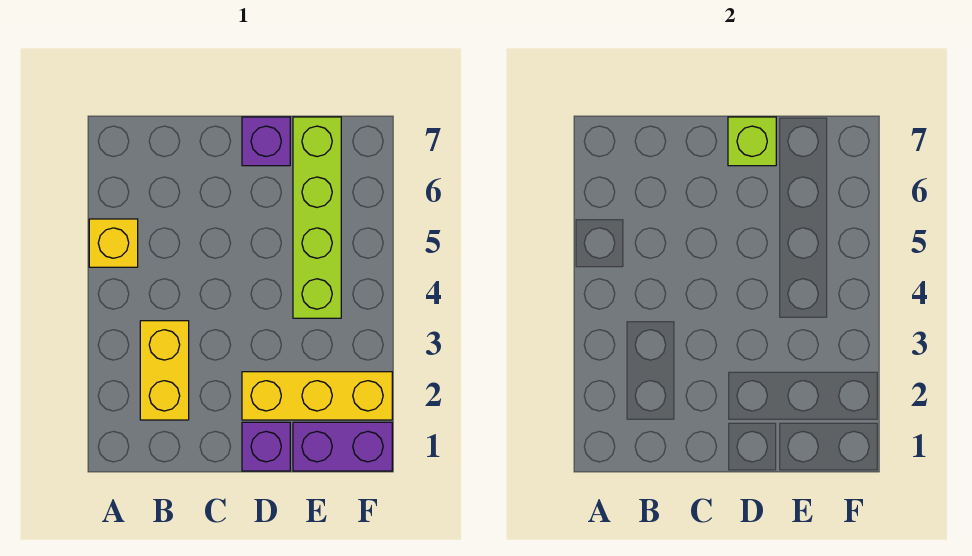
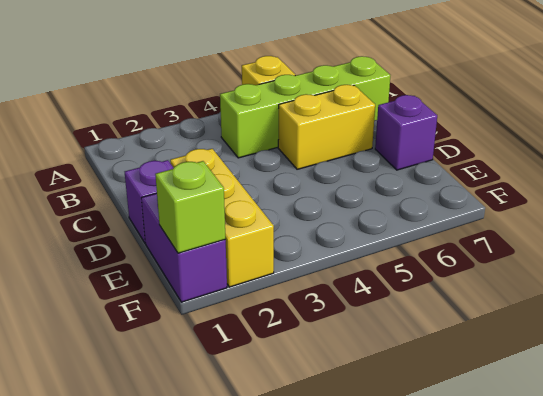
yellow 1x2 brick [140,321,189,420] -> yellow 1x2 brick moved to [278,85,375,169]
lime 1x1 brick [728,117,776,166] -> lime 1x1 brick moved to [155,161,226,253]
lime 1x4 brick [293,117,341,318] -> lime 1x4 brick moved to [220,56,390,158]

